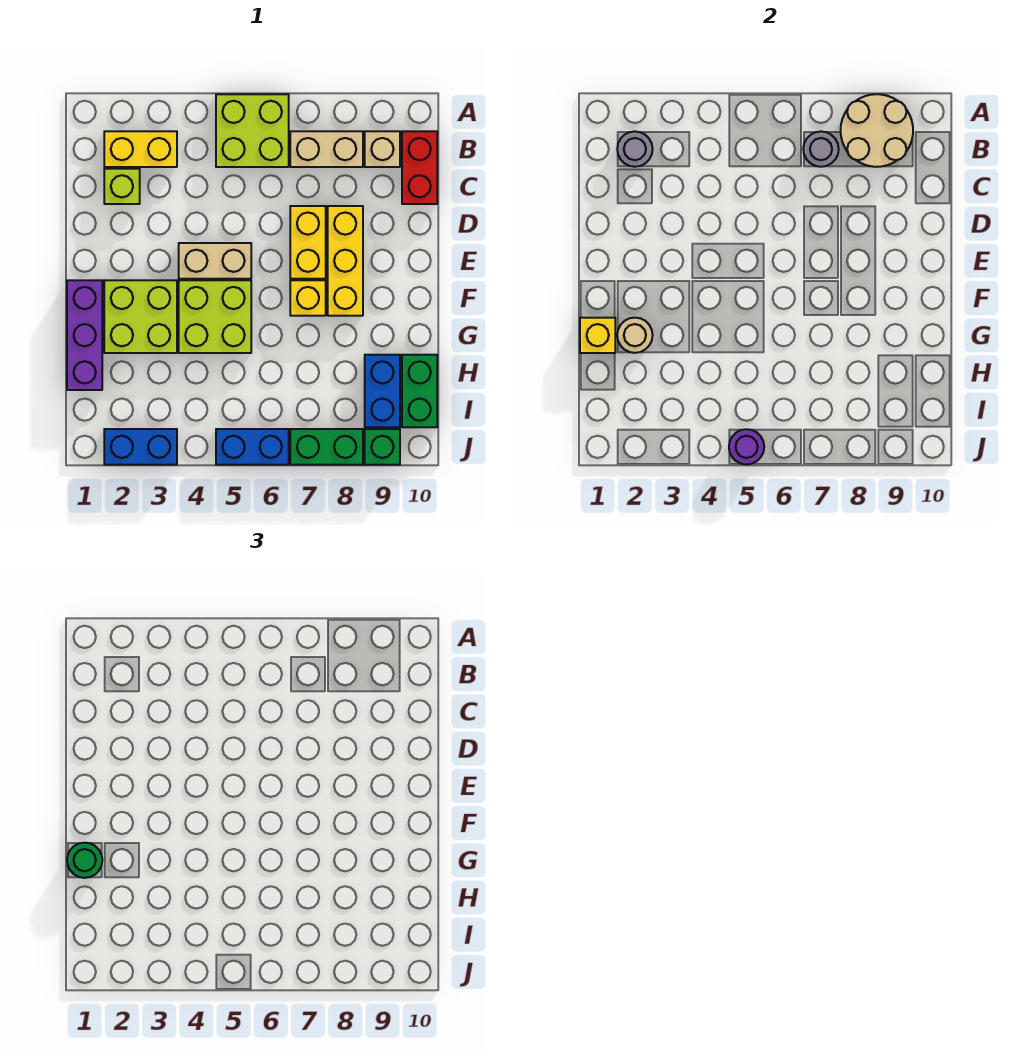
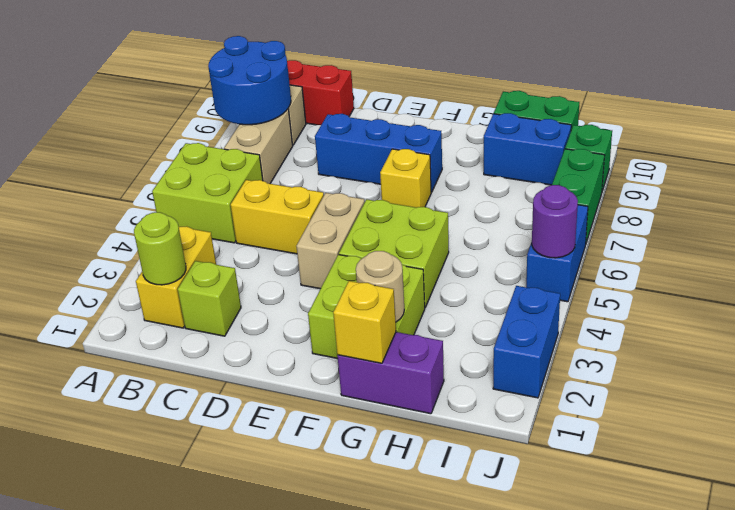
tan 2x2 round brick [841,94,913,167] -> blue 2x2 round brick [208,36,291,125]
grey 1x1 round brick [617,131,653,167] -> lime 1x1 round brick [134,212,186,285]
grey 1x1 round brick [803,131,839,167] -> none
yellow 1x2 brick [290,206,326,279] -> yellow 1x2 brick moved to [231,180,324,254]
yellow 1x3 brick [328,206,363,316] -> blue 1x3 brick [315,114,442,192]
purple 1x3 brick [67,280,102,390] -> purple 1x2 brick [337,332,444,414]
green 1x1 round brick [67,843,102,878] -> none

